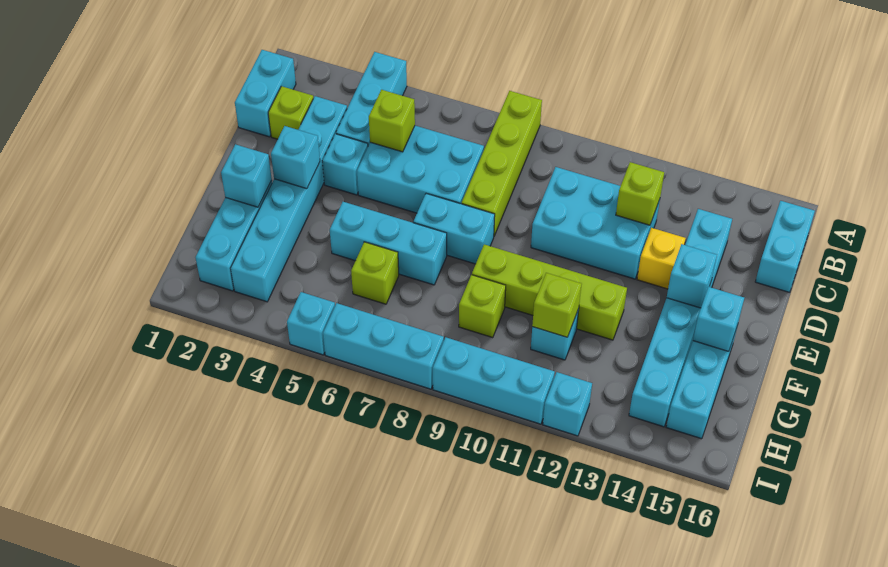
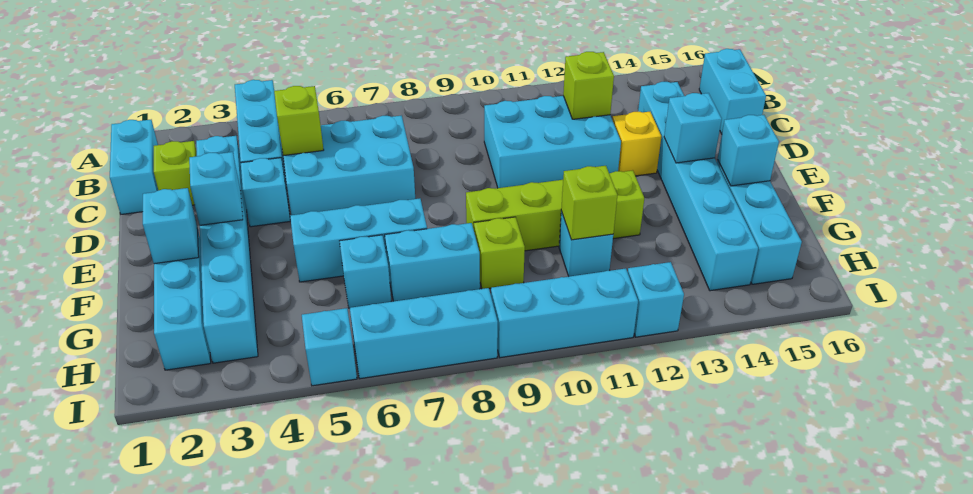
lime 1x4 brick [462,91,542,236] -> none
cyan 1x2 brick [413,194,495,264] -> cyan 1x2 brick moved to [385,223,480,301]
lime 1x1 brick [351,242,399,304] -> cyan 1x1 brick [340,235,391,308]

